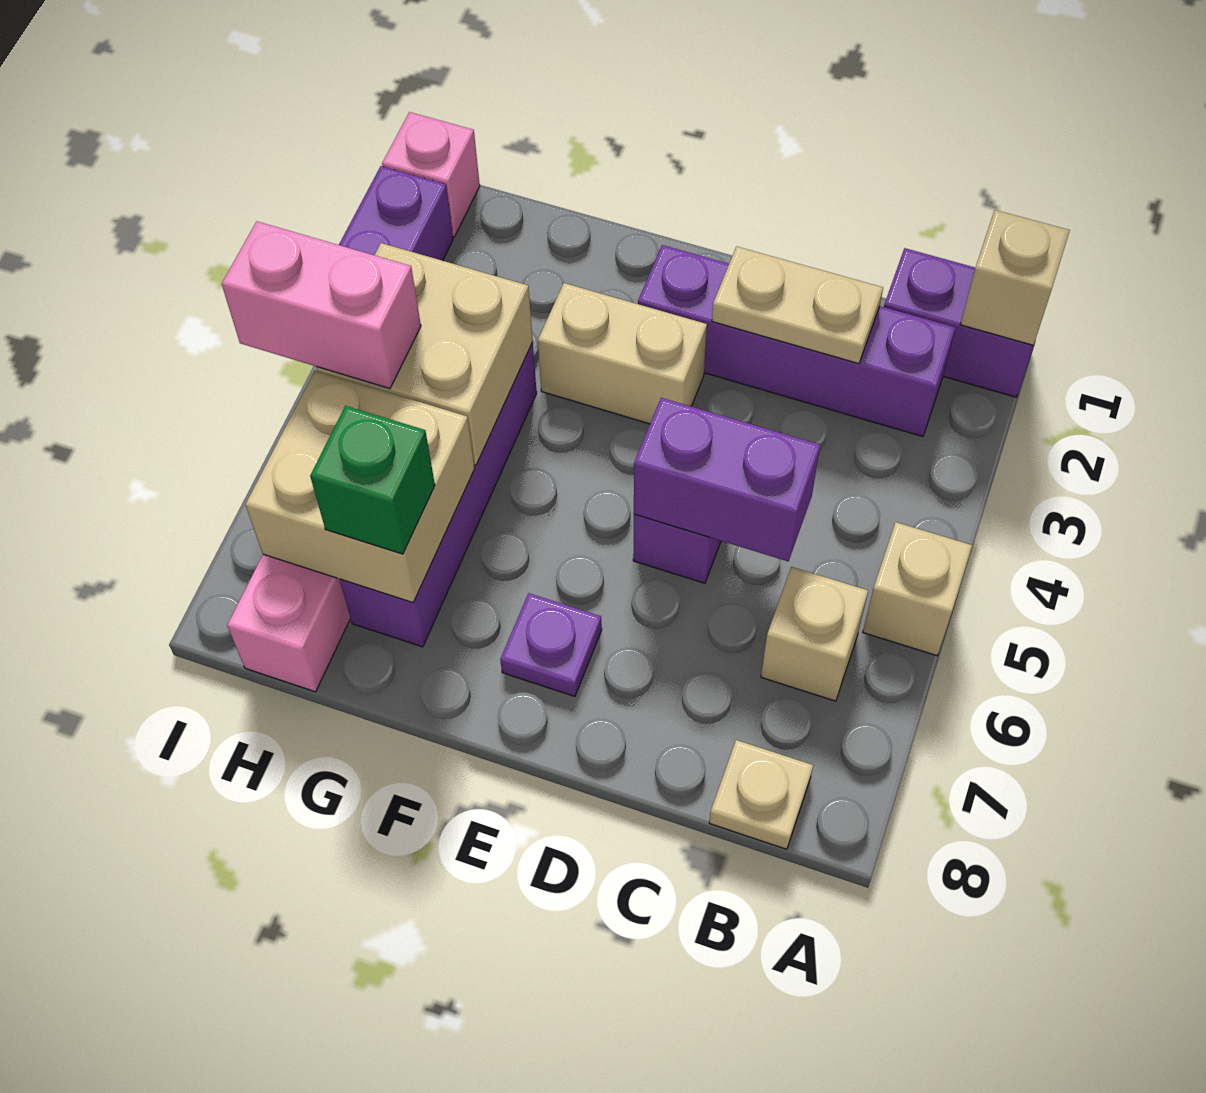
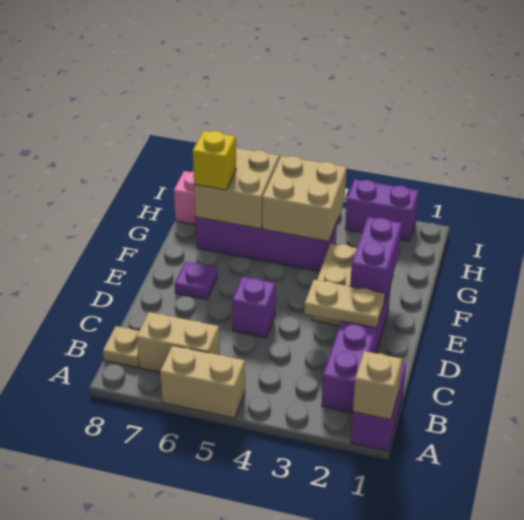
tan 1x1 brick [863,522,972,656] -> tan 1x2 brick [160,345,245,418]
tan 1x1 brick [761,567,868,701] -> tan 1x2 brick [136,312,220,372]
tan 1x2 plate [712,247,883,364] -> tan 1x2 plate turned to [304,280,385,328]
purple 1x2 brick [634,398,820,561] -> purple 1x2 brick moved to [350,217,402,301]
green 1x1 brick [310,406,435,554] -> yellow 1x1 brick [193,131,236,190]
pink 1x2 brick [222,221,421,389] -> none
pink 1x1 brick [382,112,480,237] -> none

